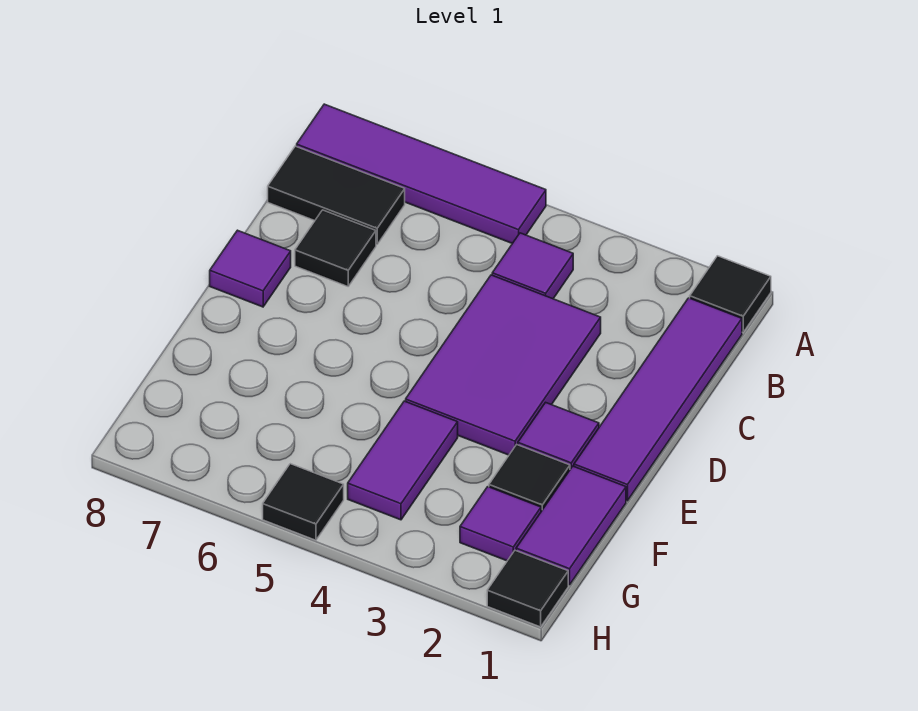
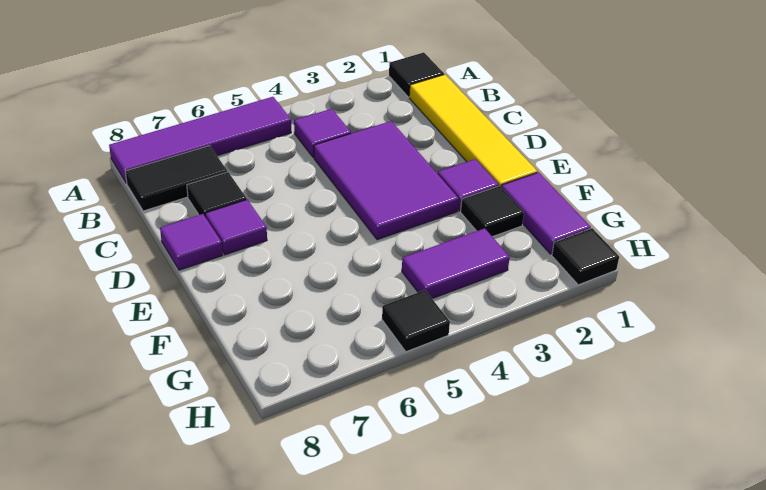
purple 1x4 tile [574,298,742,501] -> yellow 1x4 tile [409,75,537,187]
purple 1x2 tile [348,401,458,520] -> purple 1x2 tile turned to [402,228,510,299]
purple 1x1 tile [460,487,541,561] -> purple 1x1 tile moved to [205,200,267,255]

